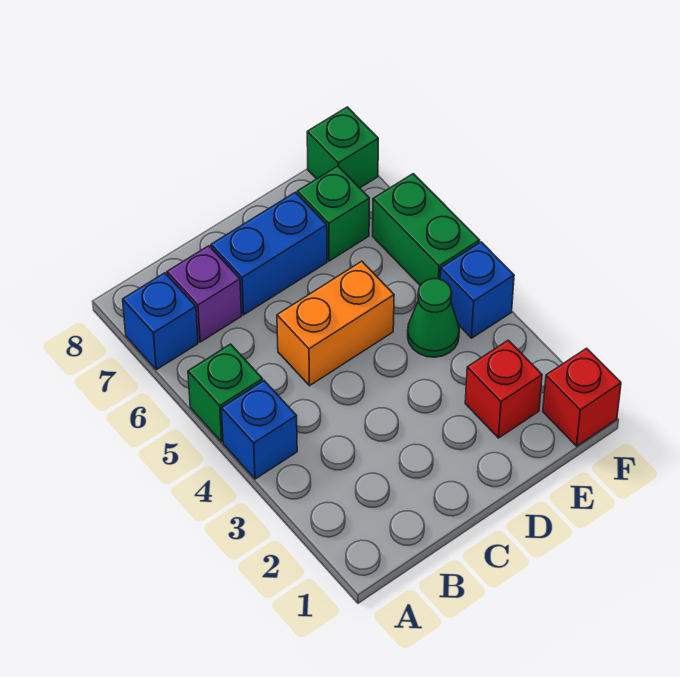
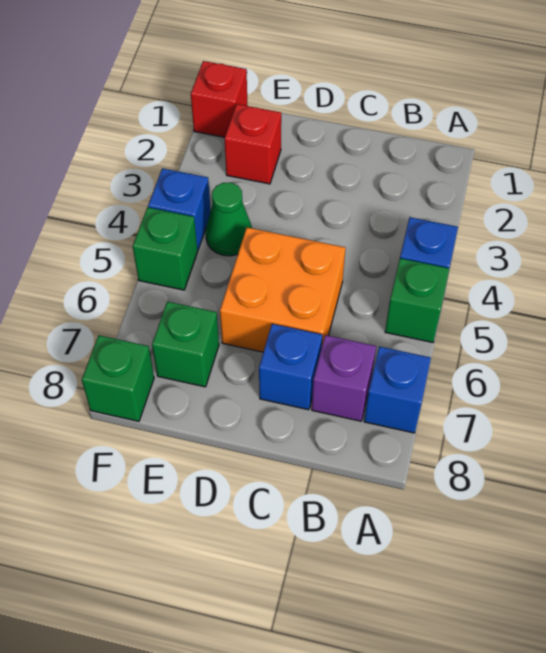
orange 1x2 brick [277,261,394,386] -> orange 2x2 brick [220,228,346,352]
blue 1x2 brick [211,192,327,315] -> blue 1x1 brick [259,324,322,410]
green 1x2 brick [373,174,480,286] -> green 1x1 brick [133,207,198,290]

